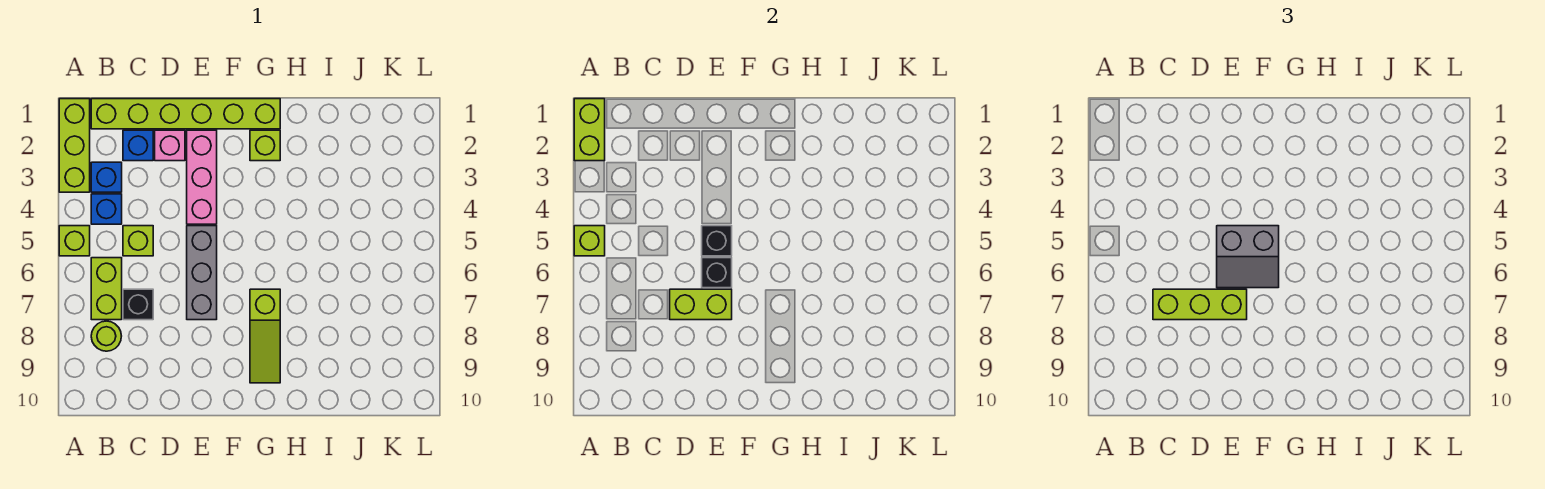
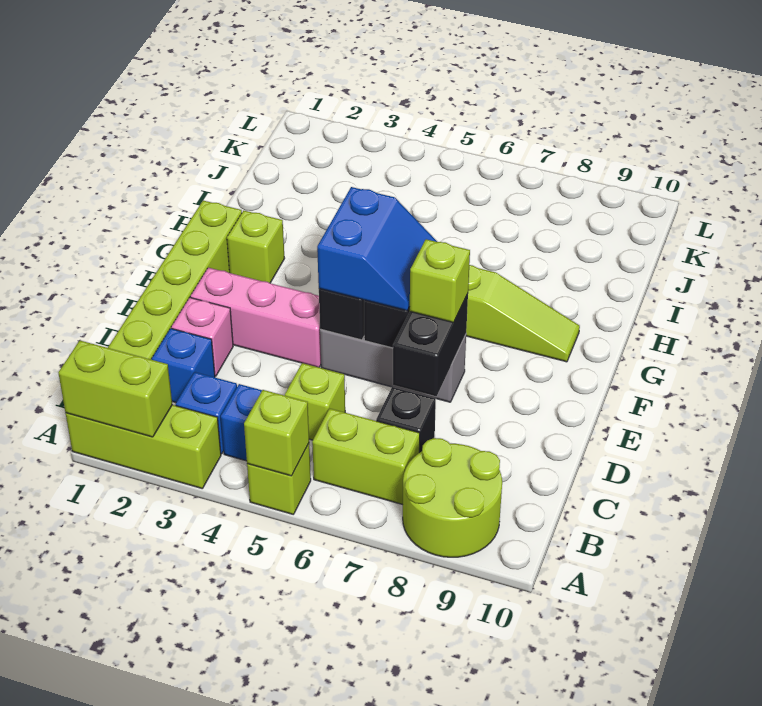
lime 1x1 round brick [91,321,121,351] -> lime 2x2 round brick [403,438,502,557]
lime 1x3 brick [1153,289,1247,320] -> lime 1x1 brick [410,239,470,323]
lime 1x2 brick [670,289,732,320] -> black 1x2 brick [393,294,468,396]
grey 2x2 slope [1217,226,1279,288] -> blue 2x2 slope [317,187,437,311]

